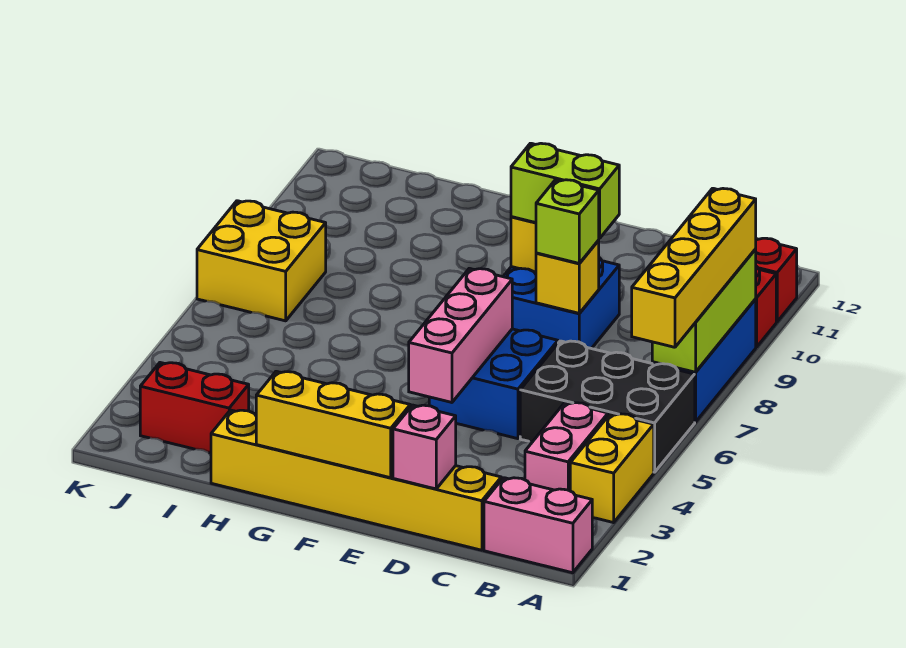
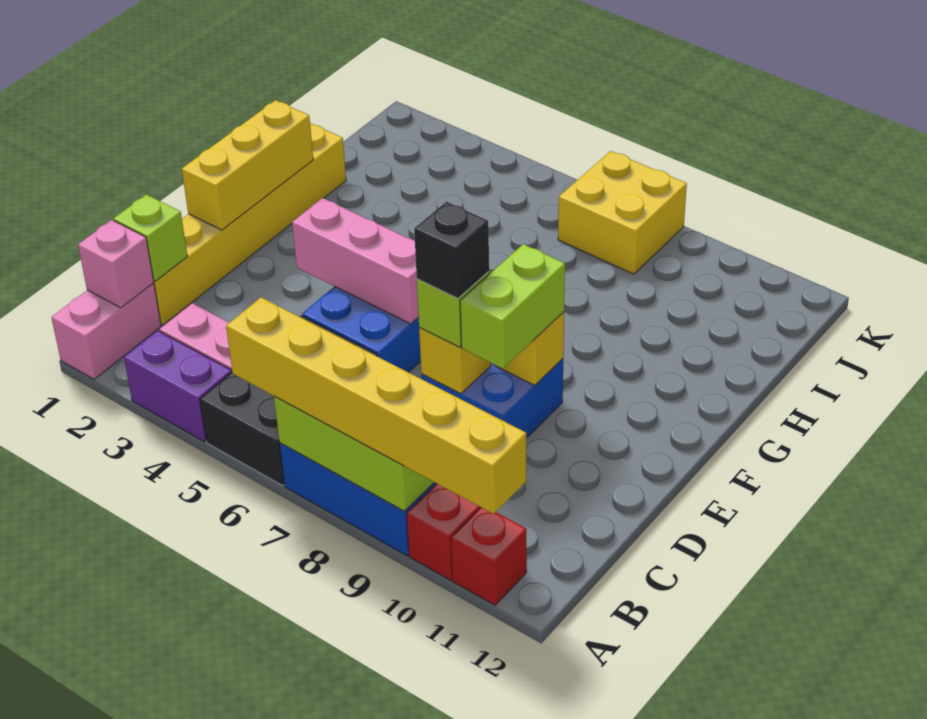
yellow 1x2 brick [570,414,654,523] -> purple 1x2 brick [124,330,232,442]
yellow 1x4 brick [632,188,756,347] -> yellow 1x6 brick [226,297,526,514]
none -> lime 1x1 brick [114,195,187,281]
pink 1x1 brick [393,405,456,489] -> pink 1x1 brick moved to [78,220,154,308]
none -> black 1x1 brick [414,202,489,298]
red 1x2 brick [140,363,249,453] -> none

